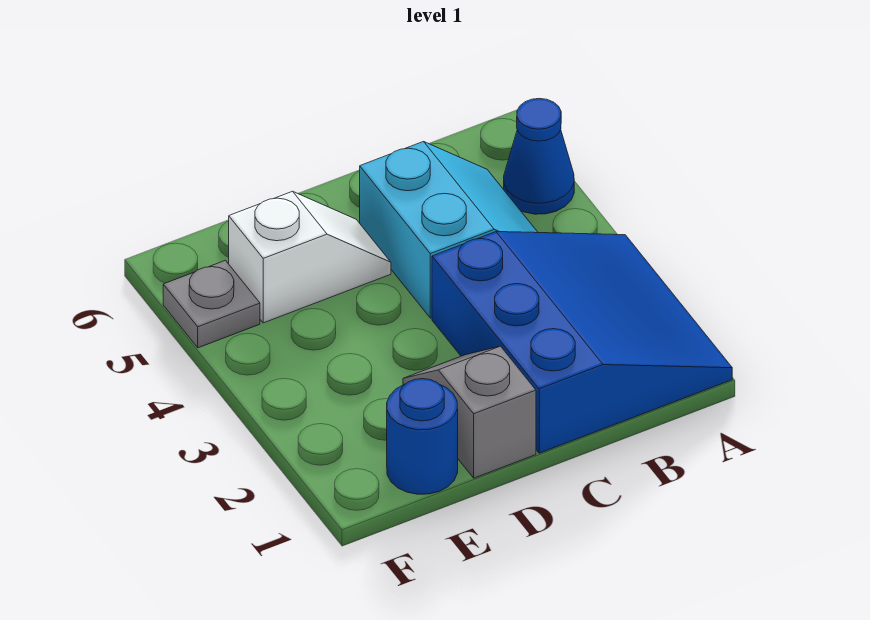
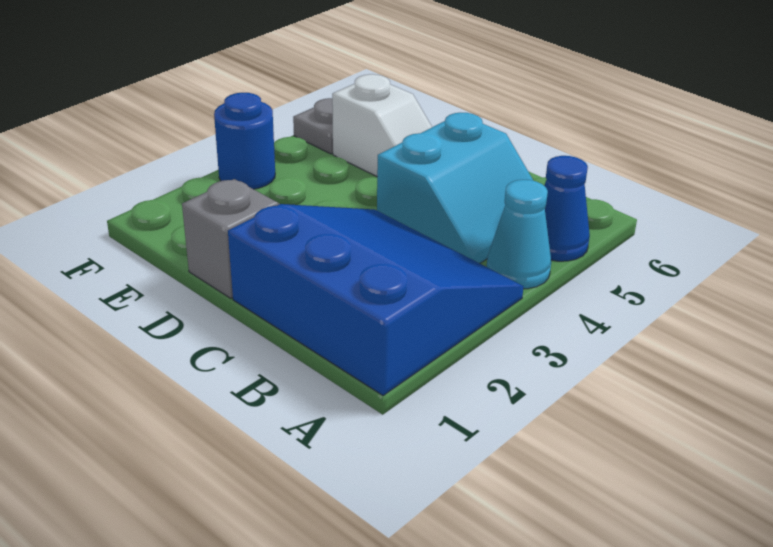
blue 3x3 slope [432,232,732,453] -> blue 3x3 slope turned to [228,204,524,396]
none -> cyan 1x1 cone [487,180,551,289]
blue 1x1 round brick [387,379,458,494] -> blue 1x1 round brick moved to [214,93,275,189]

